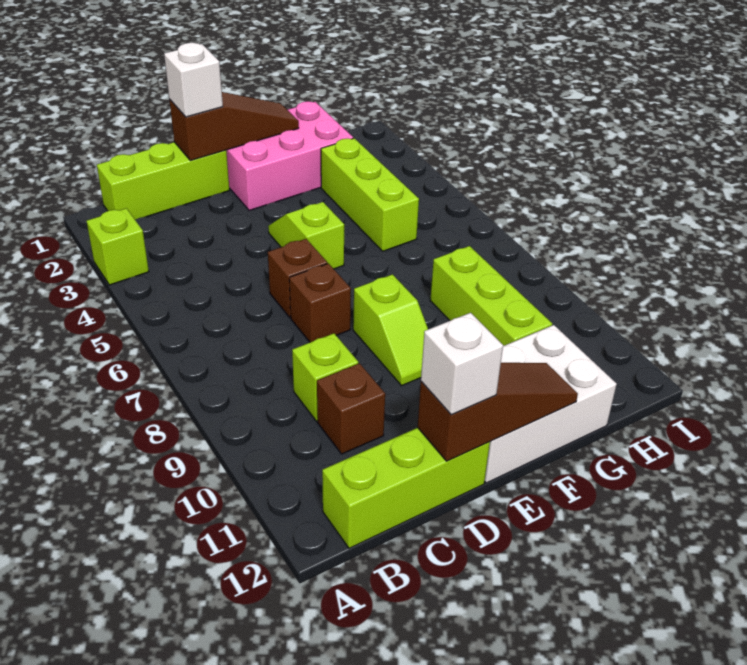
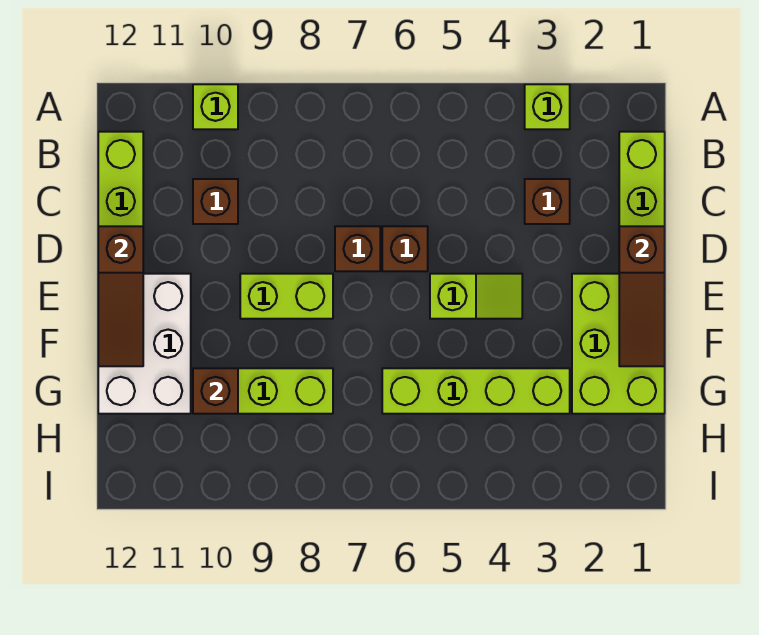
none -> brown 1x1 brick [525,179,570,224]
lime 1x1 brick [292,333,358,421] -> lime 1x1 brick moved to [193,84,238,129]
white 1x1 brick [164,43,223,117] -> none
white 1x1 brick [421,313,503,415] -> none
pink 2x3 brick [226,101,353,211] -> lime 2x3 brick [572,274,665,414]
lime 1x2 slope [353,274,428,386] -> lime 1x2 brick [240,274,333,319]
lime 1x3 brick [321,138,419,251] -> lime 1x4 brick [382,368,570,414]
none -> brown 1x1 brick [193,368,238,414]

